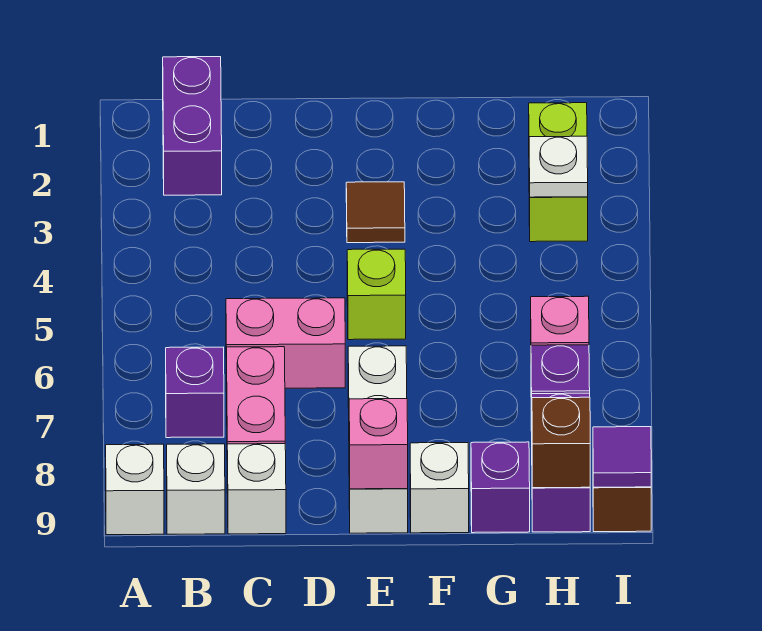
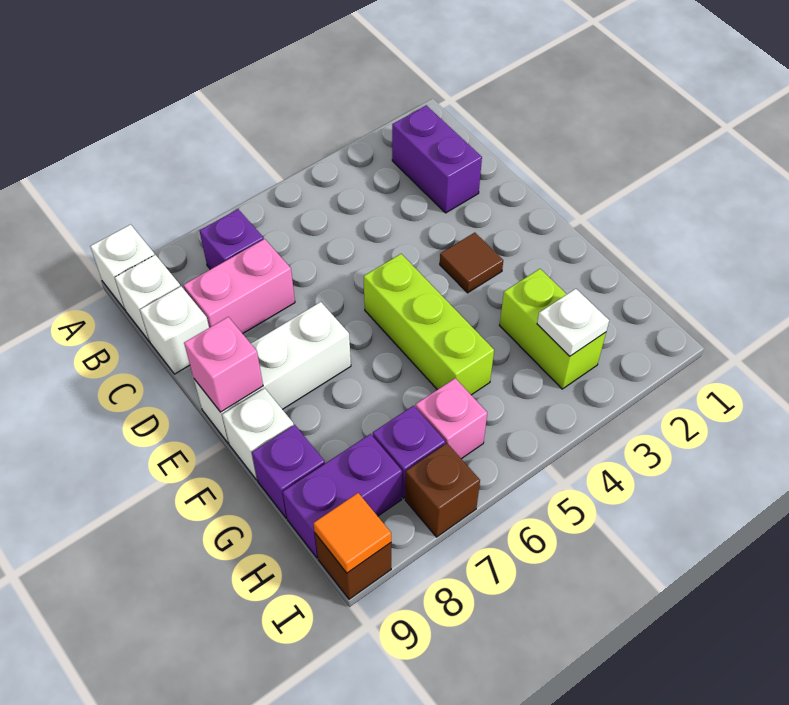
purple 1x2 brick [163,57,222,195] -> purple 1x2 brick turned to [392,106,482,213]
pink 1x2 brick [226,298,345,388] -> none
lime 1x1 brick [347,249,406,340] -> lime 1x3 brick [364,254,494,395]
lime 1x2 brick [529,103,588,242] -> lime 1x2 brick turned to [500,269,606,389]
brown 1x1 brick [532,397,590,488] -> brown 1x1 brick moved to [405,443,480,537]
purple 1x1 tile [593,427,651,487] -> orange 1x1 tile [314,493,391,573]

